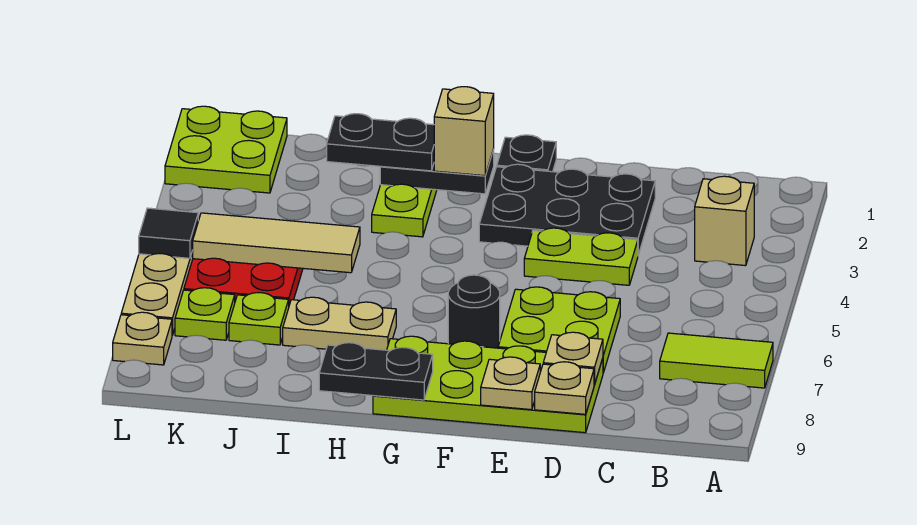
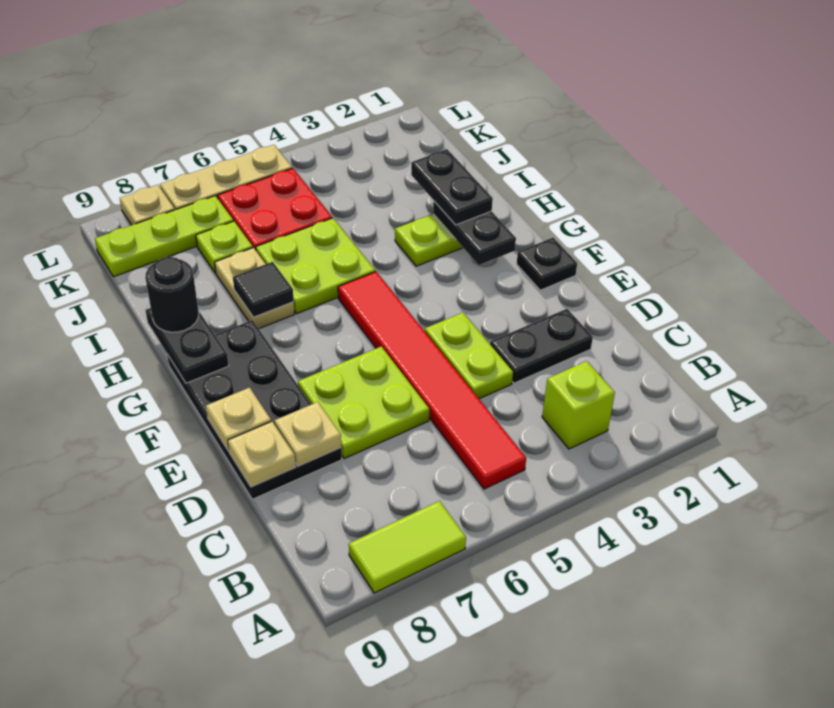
lime 1x2 tile [660,333,773,388] -> lime 1x2 tile turned to [349,501,466,593]
tan 1x1 brick [695,176,754,266] -> lime 1x1 brick [542,361,615,449]
none -> red 1x6 tile [338,272,526,489]
black 2x3 plate [479,164,655,255] -> black 1x2 plate [490,309,593,383]
lime 2x4 plate [373,336,603,433] -> black 2x4 plate [167,320,342,499]
black 1x1 round brick [448,275,500,348] -> black 1x1 round brick moved to [145,257,199,332]
tan 1x1 brick [434,87,494,176] -> none
tan 1x3 tile [192,213,360,273] -> none
lime 2x2 plate [165,106,287,193] -> lime 2x2 plate moved to [256,218,375,313]
lime 1x1 plate [175,288,235,340] -> lime 1x3 plate [95,196,233,277]
black 1x1 tile [139,208,198,258] -> black 1x1 tile moved to [233,262,294,317]

